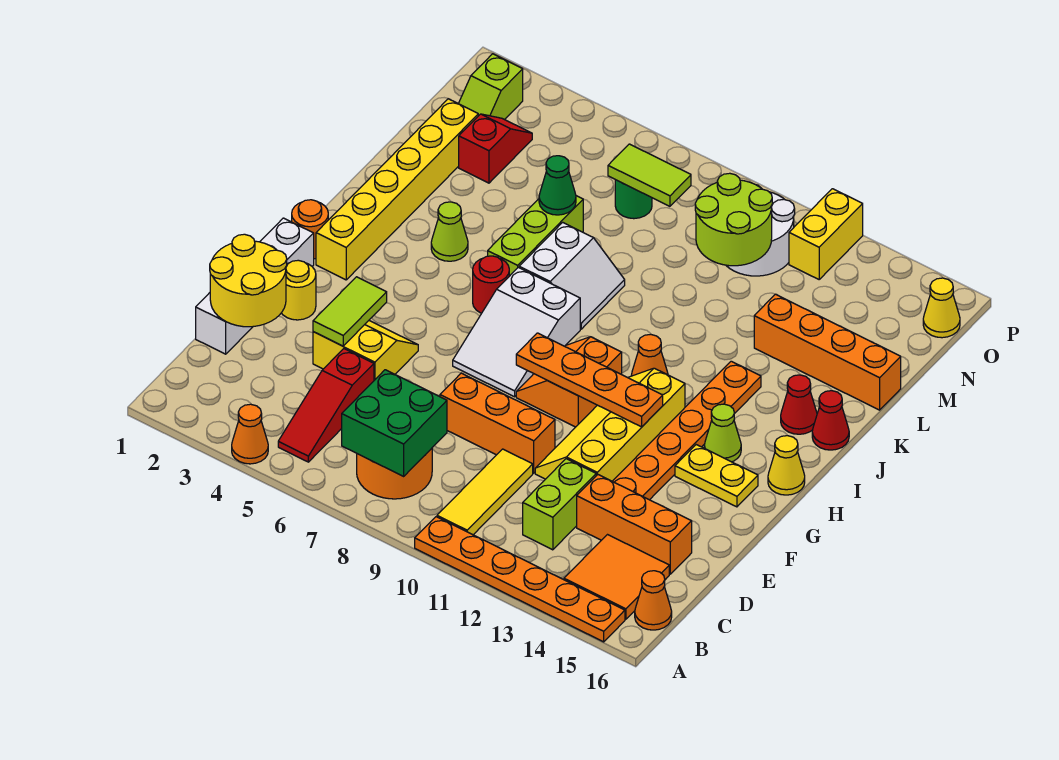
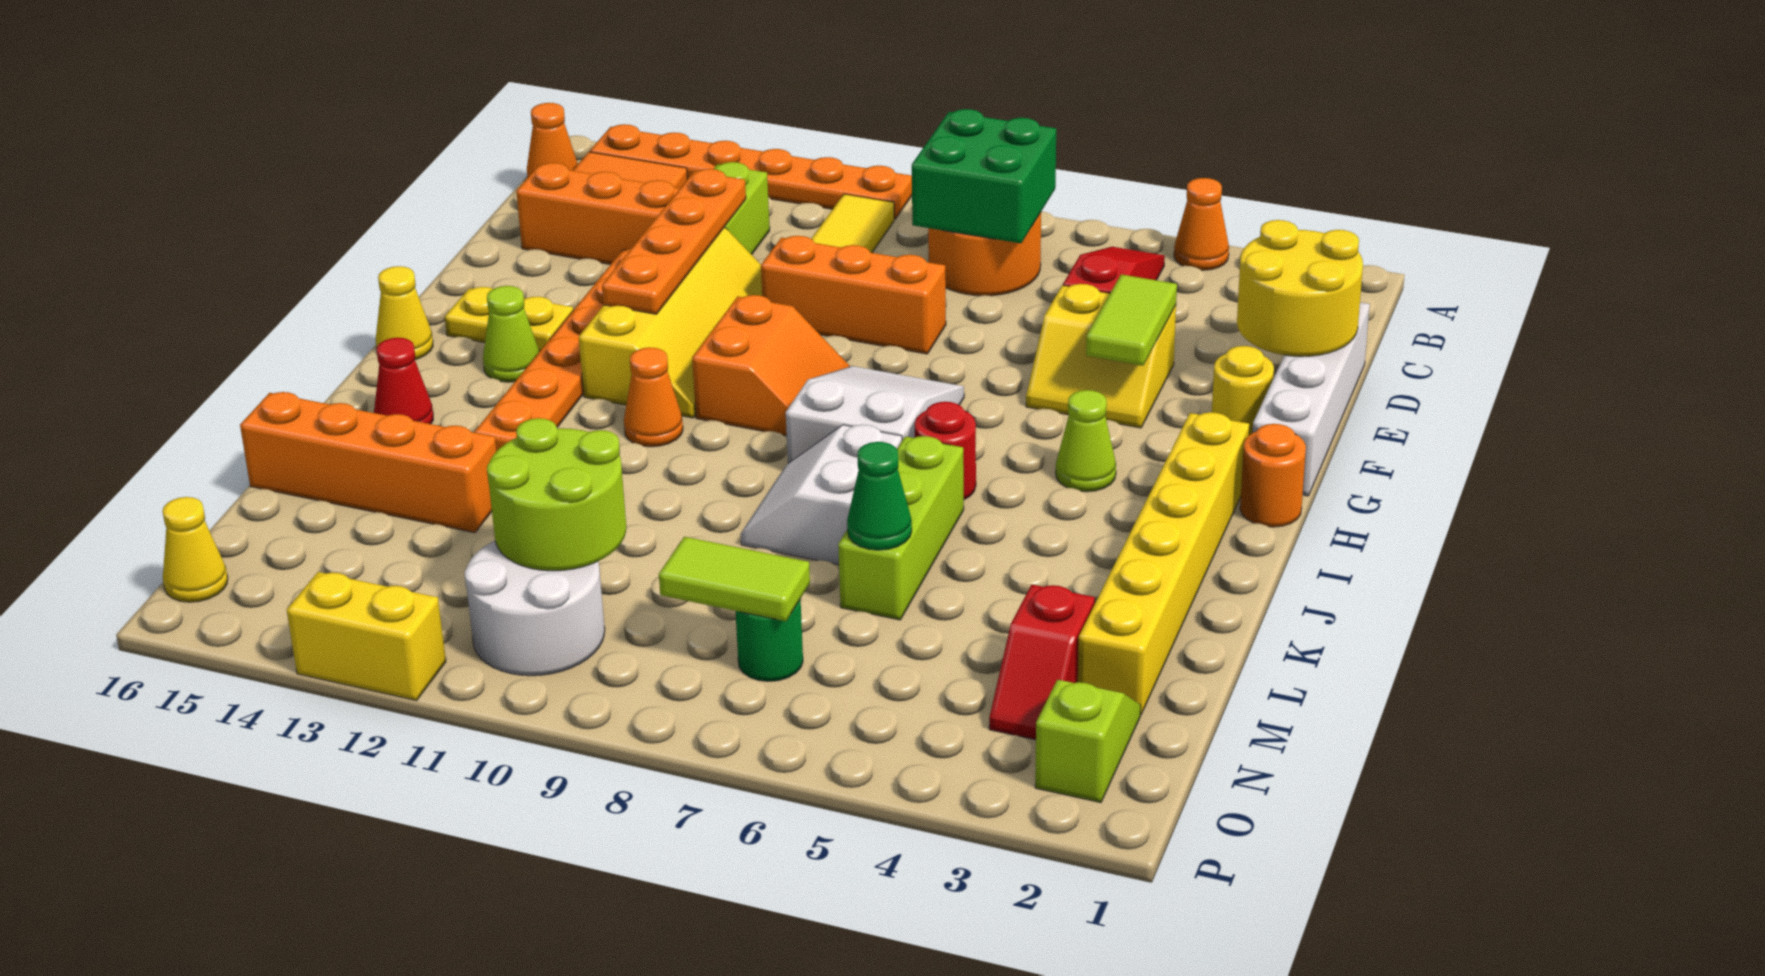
orange 1x4 plate [516,333,663,427] -> orange 1x4 plate turned to [602,169,746,314]
lime 1x1 cone [431,202,468,261] -> lime 1x1 cone moved to [1056,390,1116,492]
red 1x1 cone [812,391,849,450] -> none
yellow 1x2 brick [789,189,863,279] -> yellow 1x2 brick turned to [287,572,446,700]

